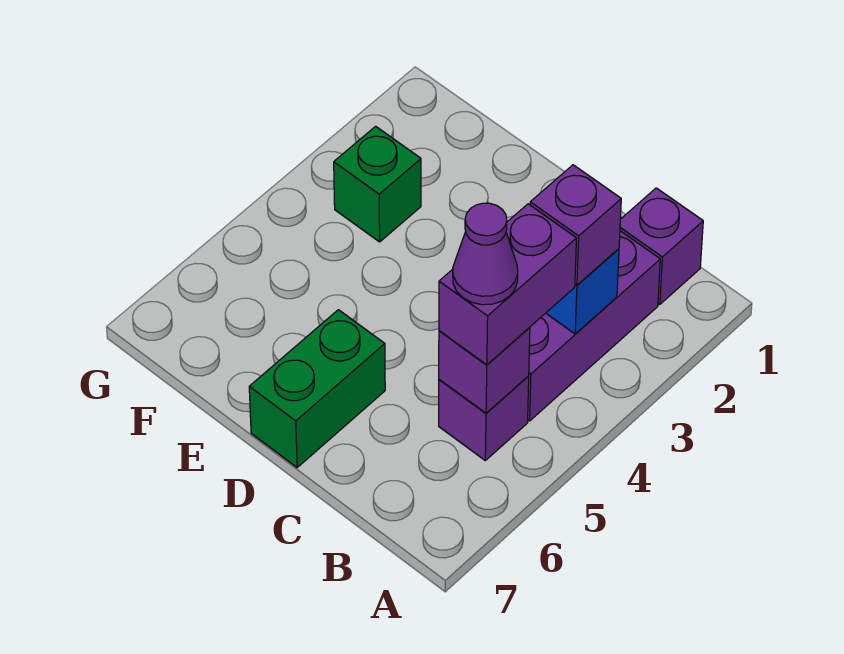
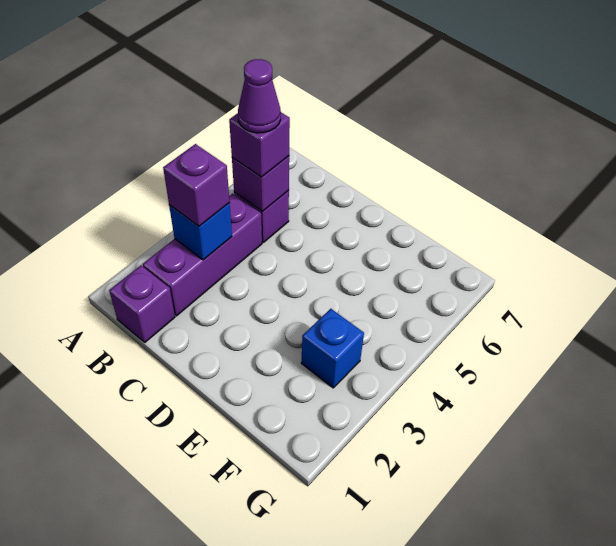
purple 1x2 brick [439,204,577,365] -> purple 1x1 brick [229,113,290,177]
green 1x2 brick [249,310,385,467] -> none
green 1x1 brick [334,126,421,242] -> blue 1x1 brick [301,309,364,388]

